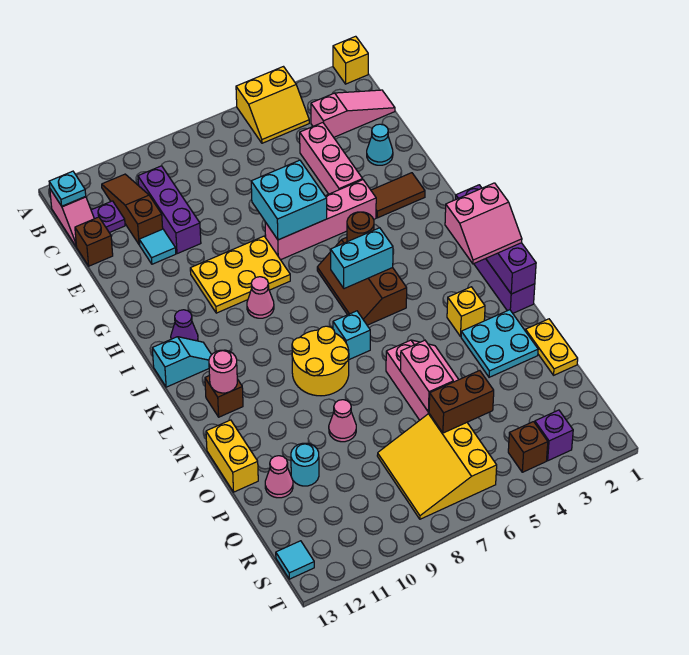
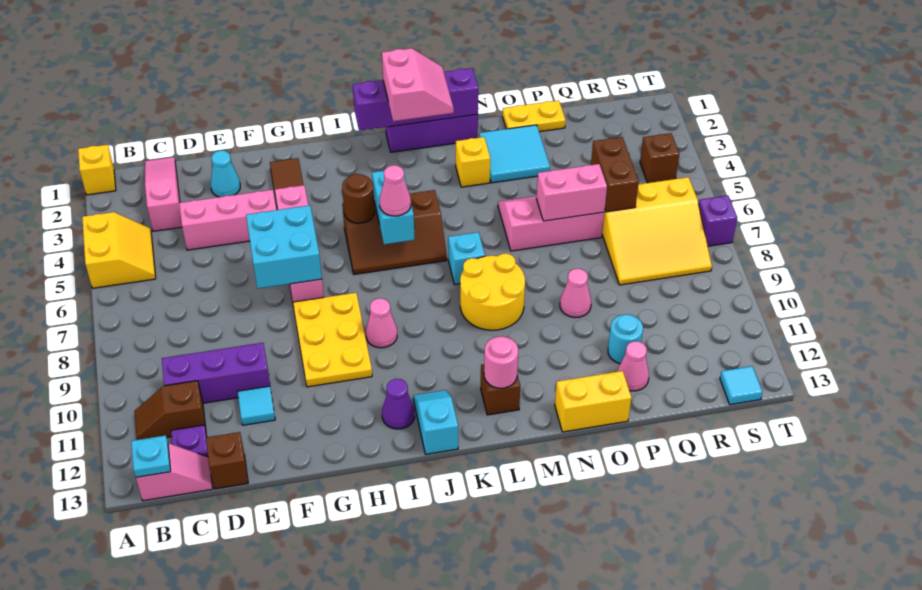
brown 1x3 slope [102,174,163,245] -> brown 1x2 slope [134,381,206,440]
none -> pink 1x1 cone [380,165,411,216]
cyan 2x2 plate [461,310,538,377] -> cyan 2x2 tile [479,125,550,183]
purple 1x1 brick [535,410,573,461] -> purple 1x1 brick moved to [698,195,737,246]

